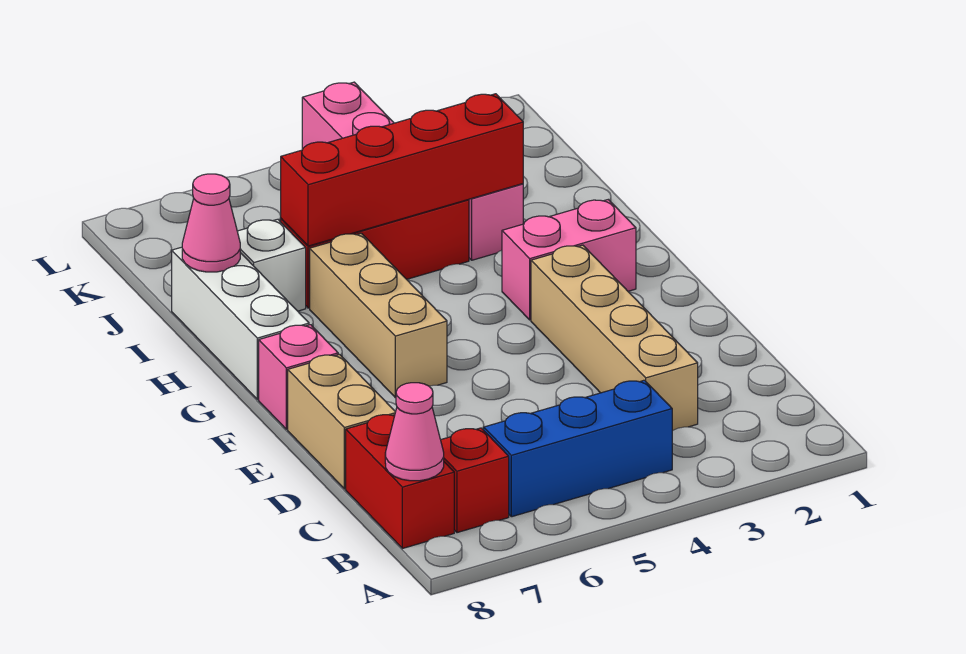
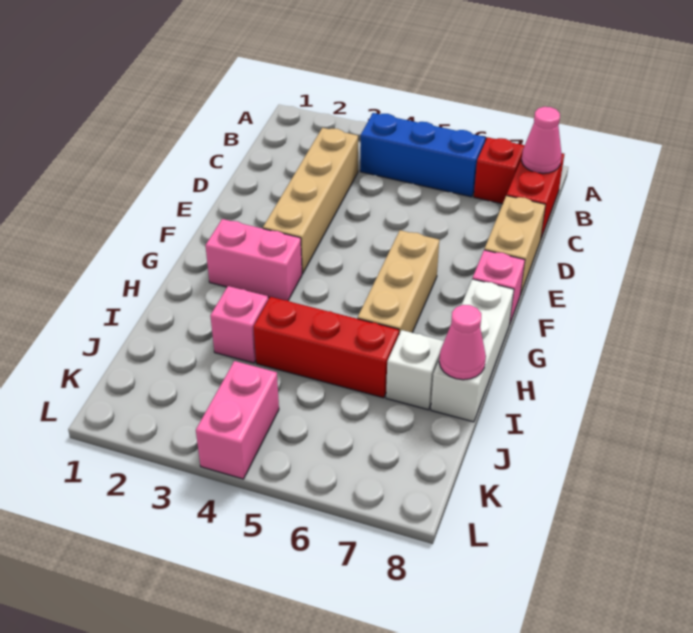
red 1x4 brick [281,94,523,246] -> none

